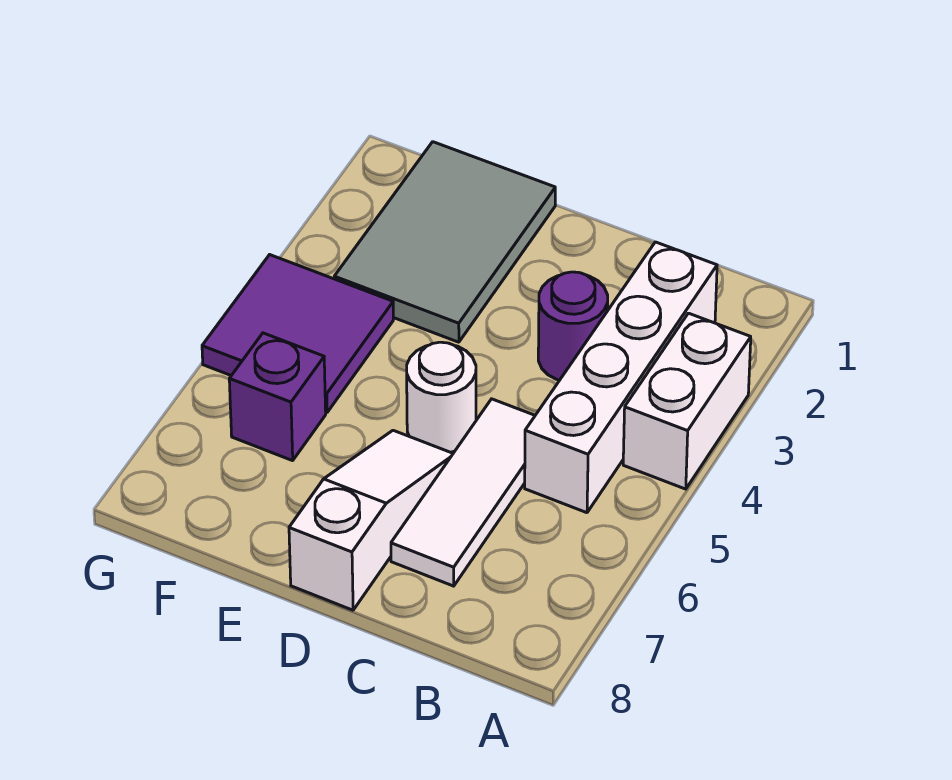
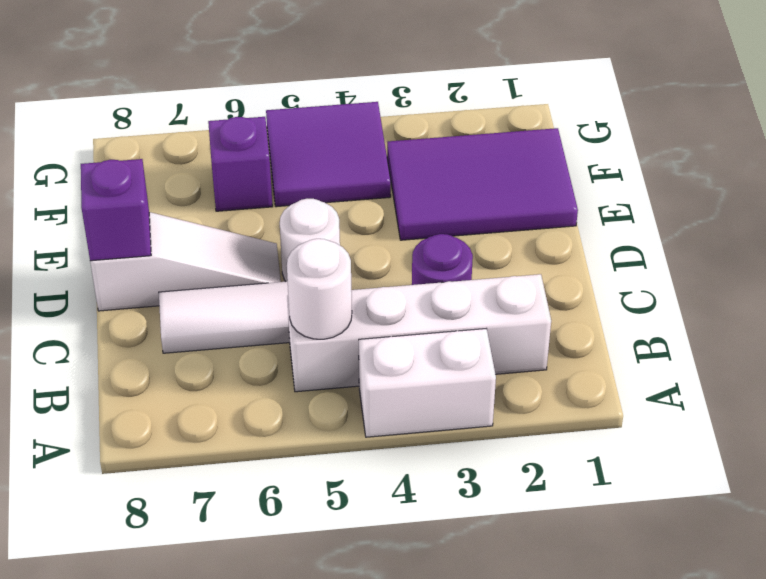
none -> white 1x1 round brick [287,239,352,339]
none -> purple 1x1 brick [81,159,151,261]
grey 2x3 tile [334,142,555,342] -> purple 2x3 tile [387,128,578,240]

